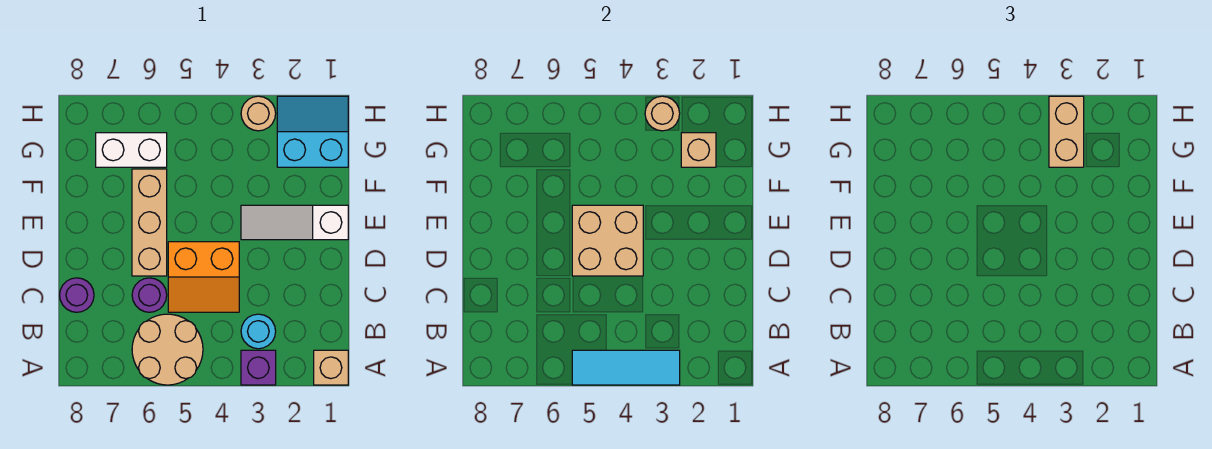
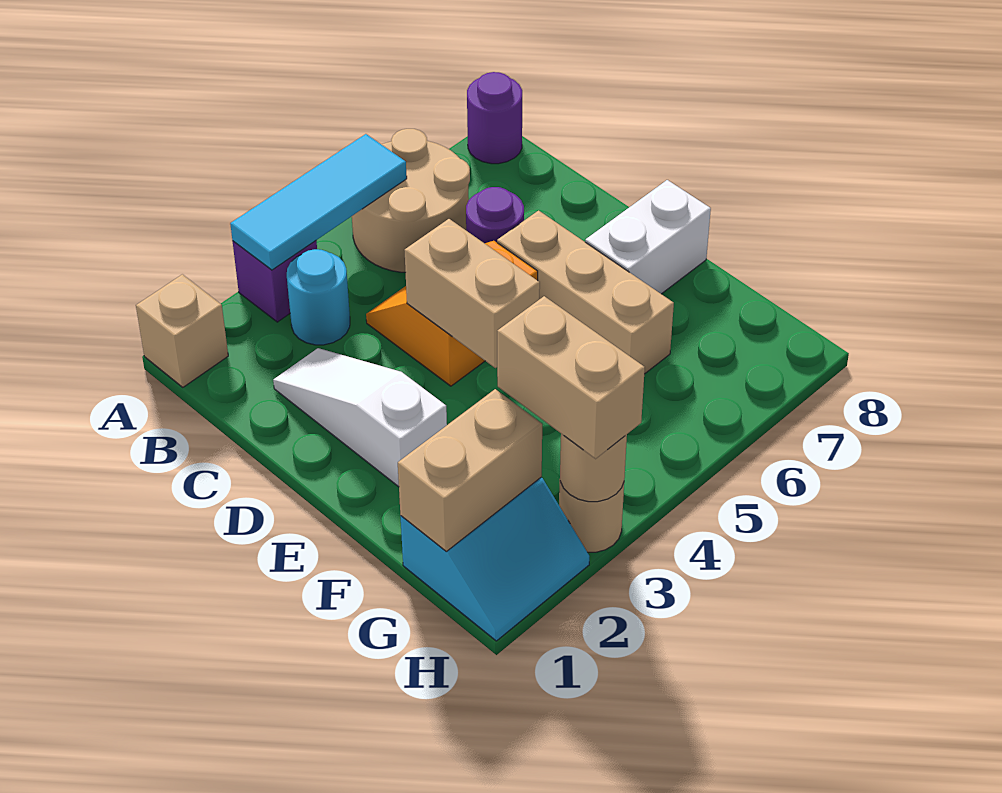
purple 1x1 round brick [60,278,94,312] -> purple 1x1 round brick moved to [467,72,522,164]
tan 2x2 brick [572,205,643,276] -> tan 1x2 brick [404,219,540,368]
white 1x3 slope [241,205,348,240] -> white 1x3 slope turned to [273,348,447,487]
tan 1x1 brick [681,133,716,167] -> tan 1x2 brick [398,389,542,551]
white 1x2 brick [96,133,167,167] -> white 1x2 brick moved to [585,180,711,294]

